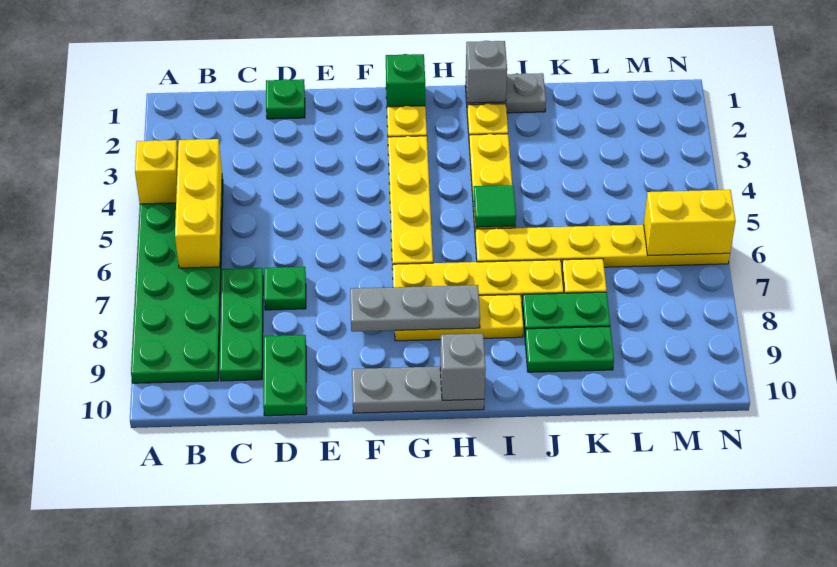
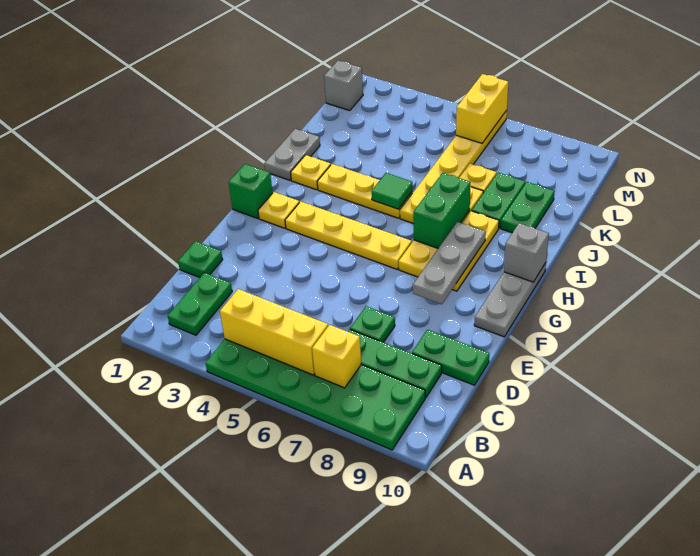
yellow 1x1 brick [135,140,178,204] -> yellow 1x1 brick moved to [312,325,361,388]
none -> green 1x2 plate [168,273,232,335]
none -> green 1x2 brick [413,173,471,248]
grey 1x1 brick [466,41,507,103] -> grey 1x1 brick moved to [324,61,363,111]

